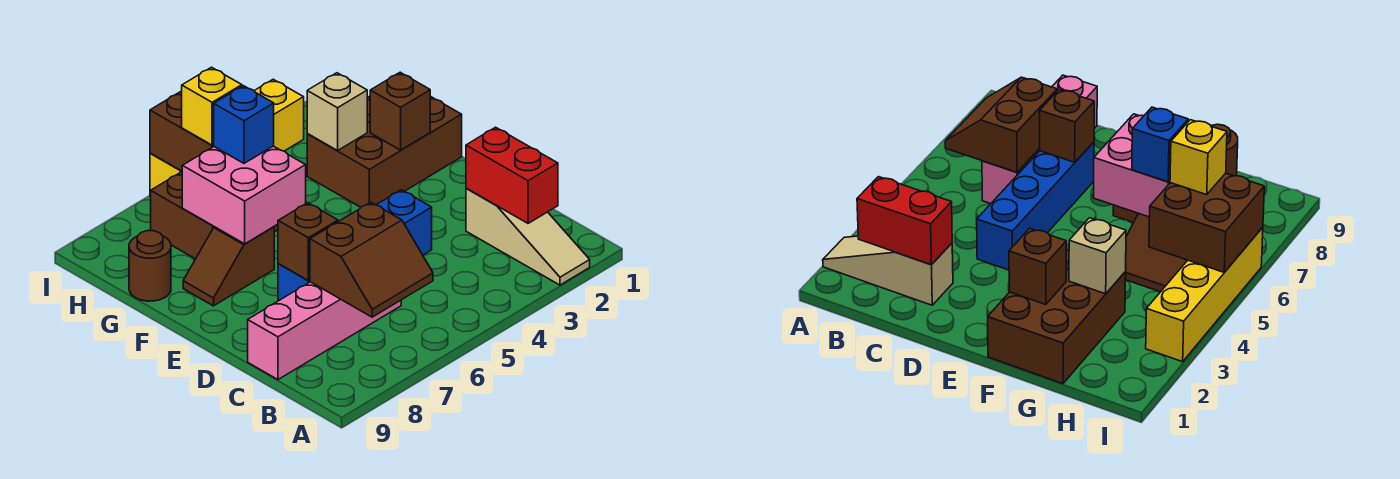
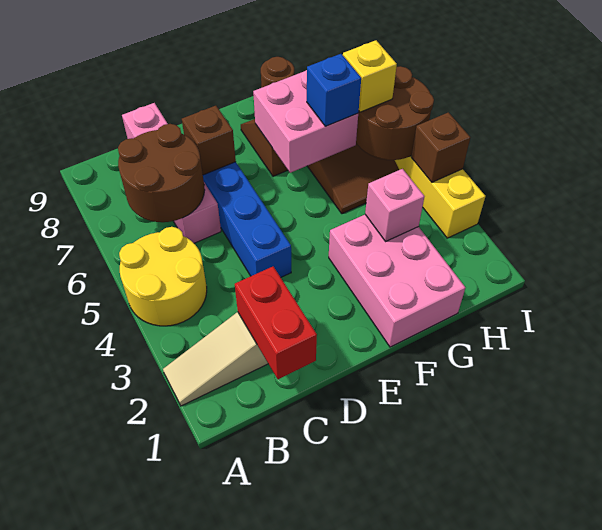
none -> yellow 2x2 round brick [119,227,207,326]
red 1x2 brick [466,127,558,223] -> red 1x2 brick turned to [235,267,317,379]
brown 2x2 slope [310,202,433,317] -> brown 2x2 round brick [118,124,205,222]
brown 2x3 brick [307,96,462,207] -> pink 2x3 brick [329,215,465,347]
brown 1x1 brick [370,72,430,150] -> brown 1x1 brick moved to [411,112,470,182]
tan 1x1 brick [307,73,367,151] -> pink 1x1 brick [365,169,424,241]
brown 2x2 brick [150,91,214,171] -> brown 2x2 round brick [356,66,434,160]

